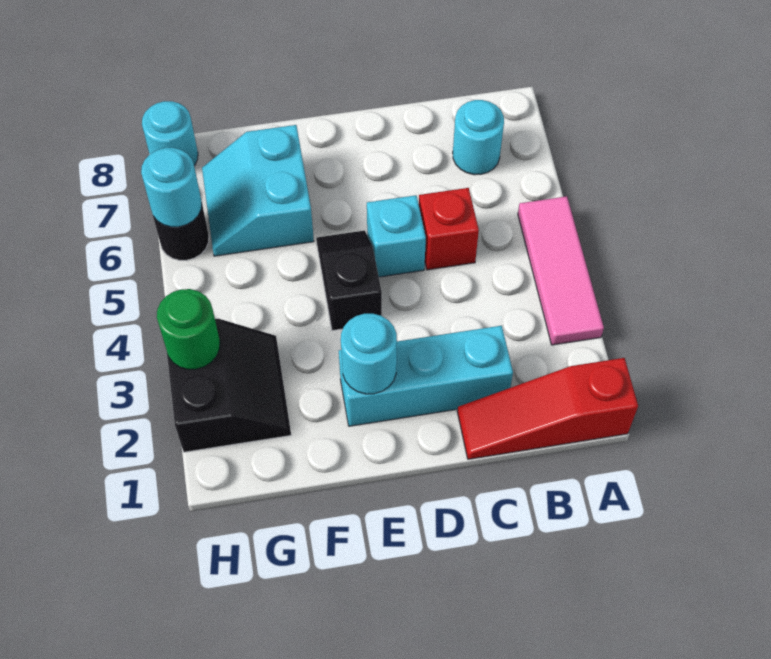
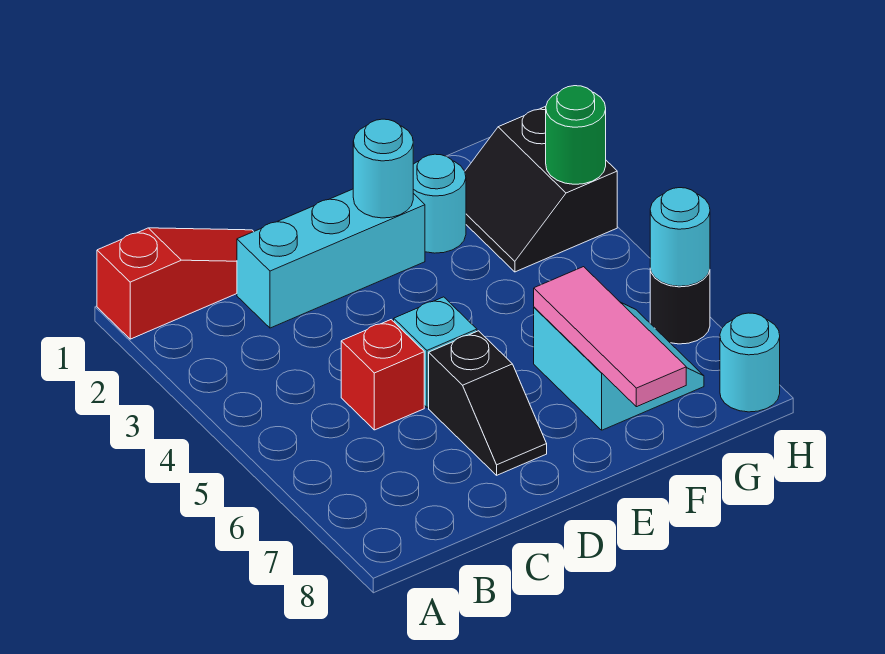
pink 1x3 tile [518,196,604,345] -> pink 1x3 tile moved to [534,267,686,407]
cyan 1x1 round brick [453,100,504,175] -> cyan 1x1 round brick moved to [413,154,466,253]
black 1x2 slope [316,230,382,331] -> black 1x2 slope moved to [429,331,547,475]

